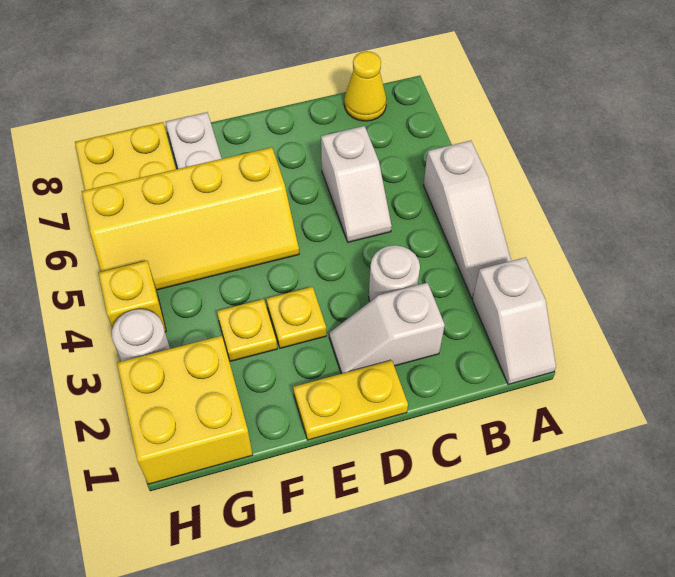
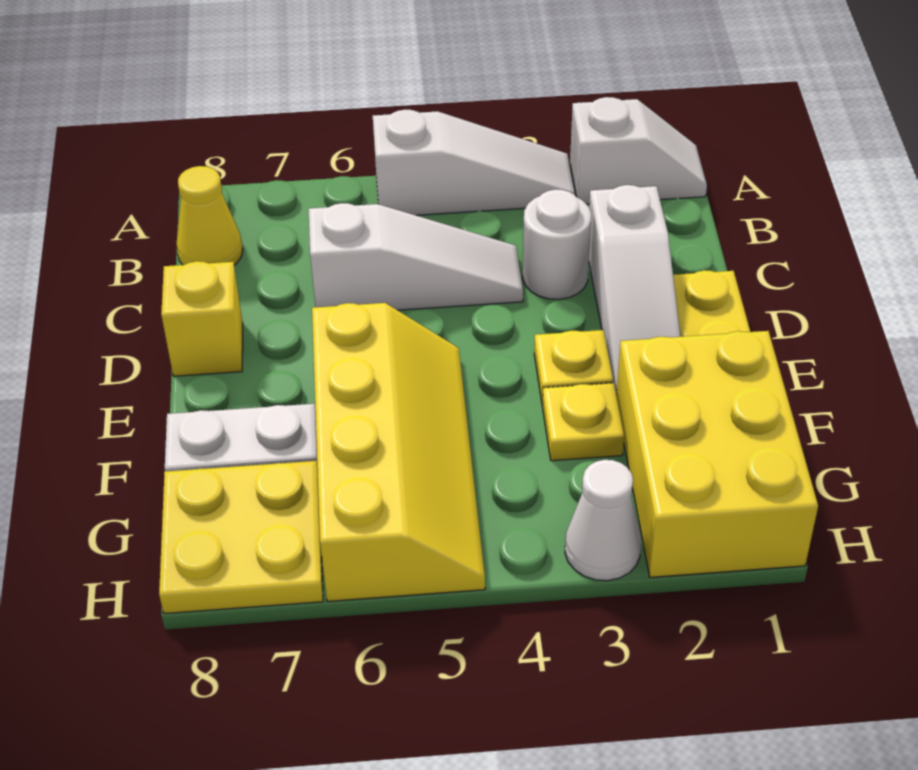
white 1x2 slope [329,283,445,374] -> white 1x3 slope [589,185,681,394]
white 1x2 slope [321,126,392,242] -> white 1x3 slope [309,203,523,310]
yellow 2x2 brick [117,336,253,484] -> yellow 2x3 brick [616,331,818,577]
white 1x1 round brick [112,309,170,361] -> white 1x1 cone [565,460,641,581]
yellow 1x1 brick [99,261,166,332] -> yellow 1x1 brick moved to [161,261,243,376]

